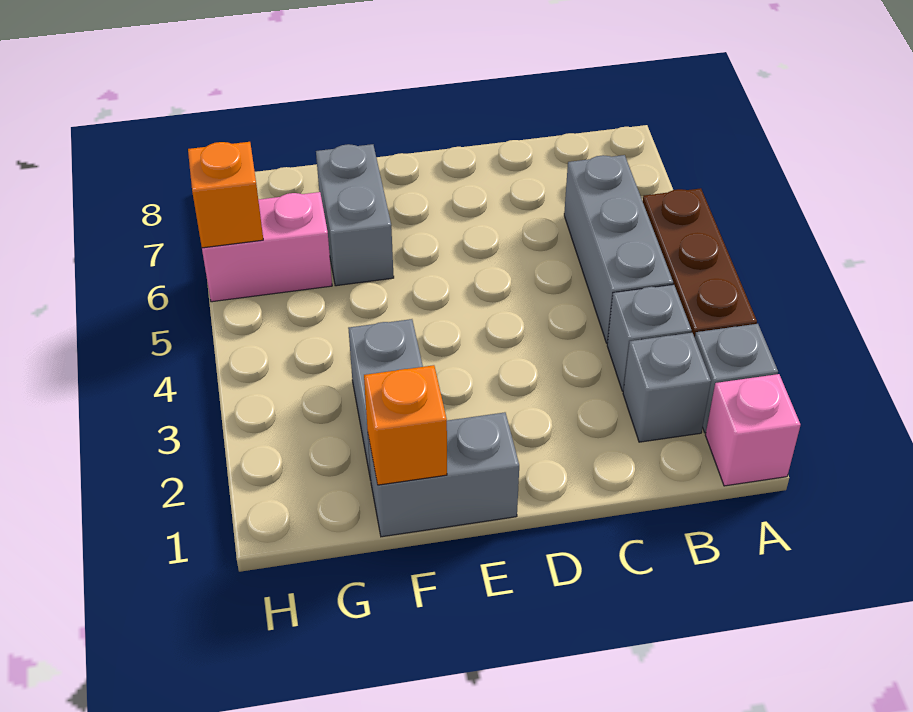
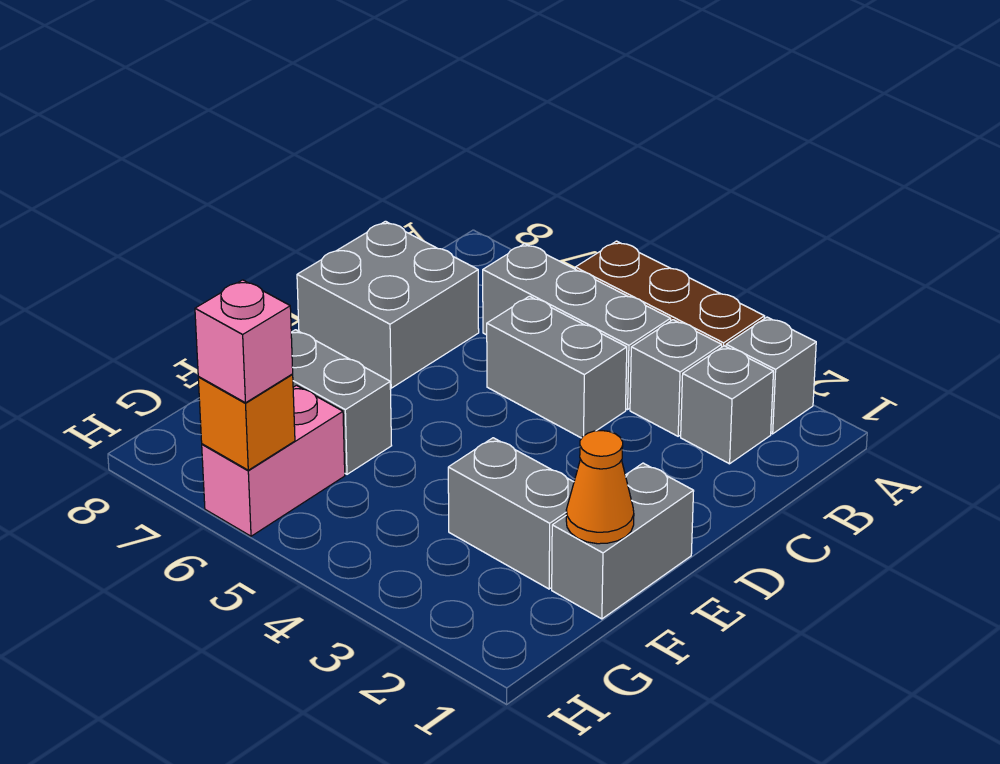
pink 1x1 brick [705,374,800,486] -> pink 1x1 brick moved to [195,280,293,403]
none -> grey 1x2 brick [487,296,627,438]
none -> grey 2x2 brick [297,221,479,388]
orange 1x1 brick [364,365,447,485] -> orange 1x1 cone [566,431,634,544]

